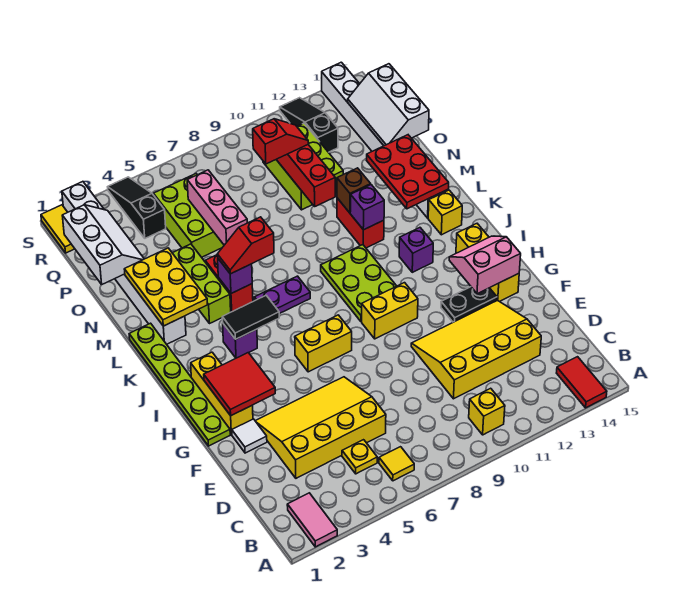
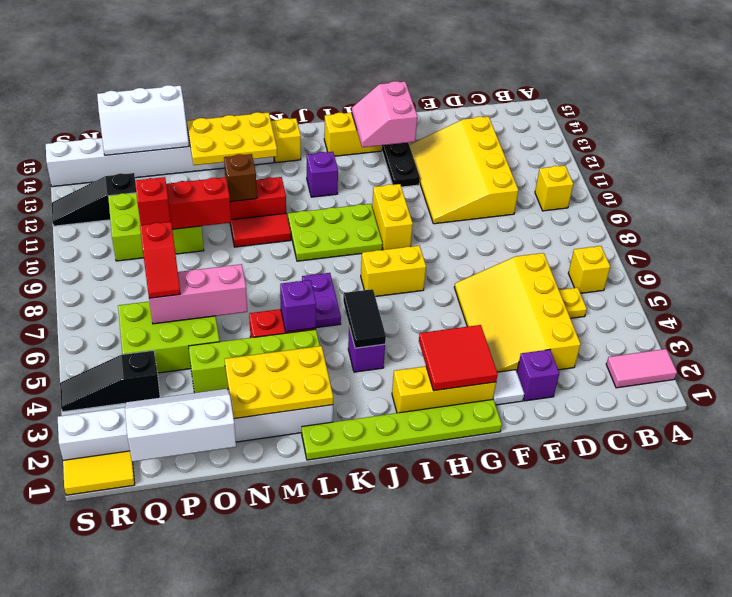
red 1x2 tile [557,357,607,408] -> red 1x2 tile moved to [231,213,291,247]
yellow 1x1 tile [379,447,414,481] -> yellow 1x1 brick [568,246,610,293]
yellow 1x2 brick [295,315,352,372] -> yellow 1x2 brick turned to [361,246,426,297]
lime 1x3 brick [173,244,231,323] -> lime 1x4 brick [189,329,320,393]
red 1x2 slope [217,217,274,274] -> red 1x2 slope moved to [140,222,180,298]
purple 1x1 brick [350,185,384,230] -> purple 1x1 brick moved to [517,349,559,401]
red 2x3 plate [367,135,449,209] -> yellow 2x3 plate [187,112,277,165]

